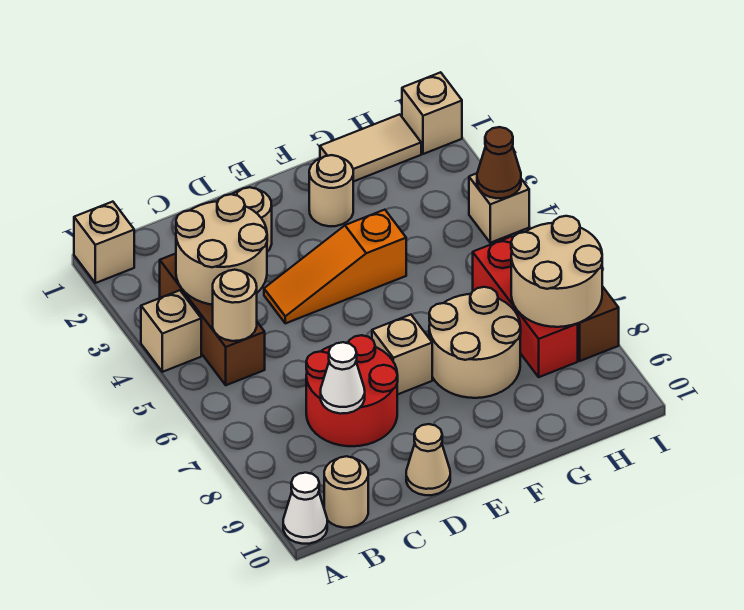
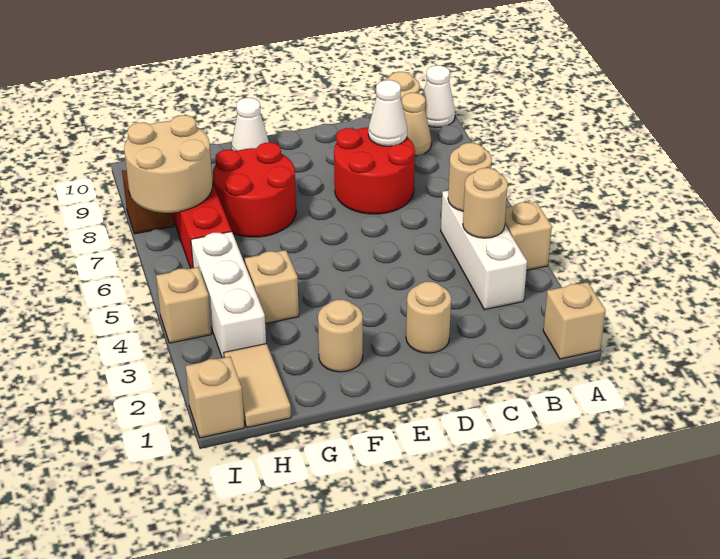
brown 1x3 brick [160,254,265,385] -> white 1x3 brick [441,191,527,310]
tan 2x2 round brick [176,194,267,305] -> tan 1x1 round brick [463,168,508,238]
orange 1x3 slope [264,210,406,323] -> none
tan 1x1 cone [406,424,450,495] -> tan 1x1 cone moved to [402,93,431,156]
tan 1x1 brick [372,315,432,395] -> tan 1x1 brick moved to [245,250,299,324]
tan 2x2 round brick [429,287,521,398] -> red 2x2 round brick [213,142,296,237]
none -> white 1x1 cone [232,98,269,151]
tan 1x2 tile [320,114,421,182] -> tan 1x2 tile turned to [224,344,291,428]
none -> white 1x3 brick [191,232,266,358]
brown 1x1 cone [477,127,521,198] -> none

